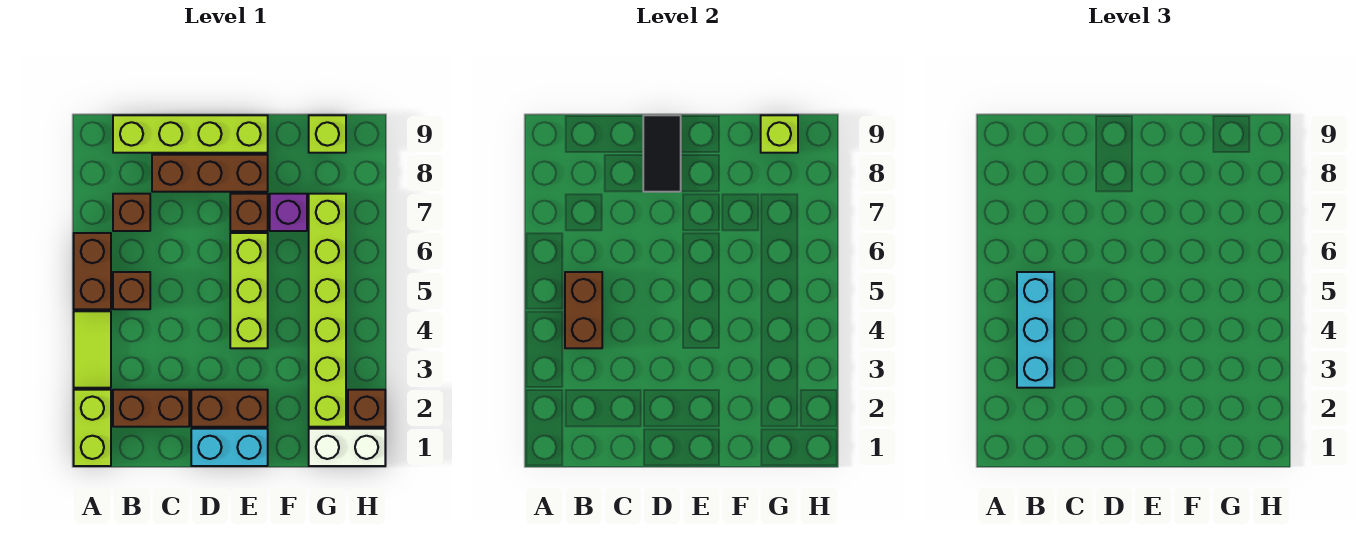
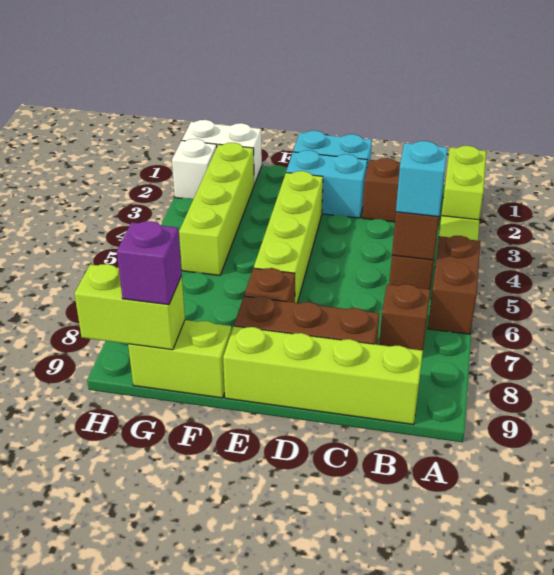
cyan 1x3 brick [1017,272,1054,388] -> cyan 1x1 brick [396,141,448,217]
brown 1x2 brick [191,390,268,427] -> cyan 1x2 brick [286,150,367,218]
black 1x2 tile [643,115,681,192] -> none
lime 1x3 brick [230,233,268,348] -> lime 1x4 brick [254,171,323,303]
purple 1x1 brick [270,194,307,231] -> purple 1x1 brick moved to [117,221,182,305]
lime 1x6 brick [309,194,346,427] -> lime 1x4 brick [179,143,254,275]
lime 1x1 brick [309,115,346,153] -> lime 1x2 brick [128,320,232,398]
lime 1x1 brick [761,115,798,153] -> lime 1x2 brick [74,264,185,350]
brown 1x1 brick [348,390,385,427] -> white 1x1 brick [172,139,217,199]

